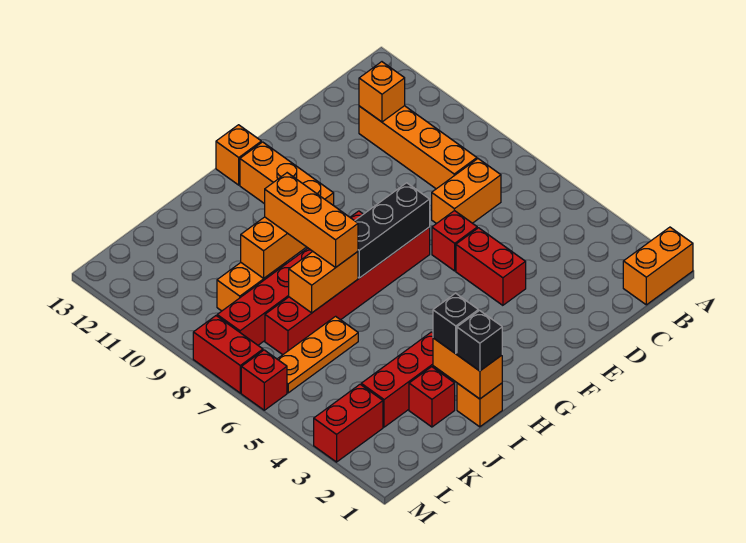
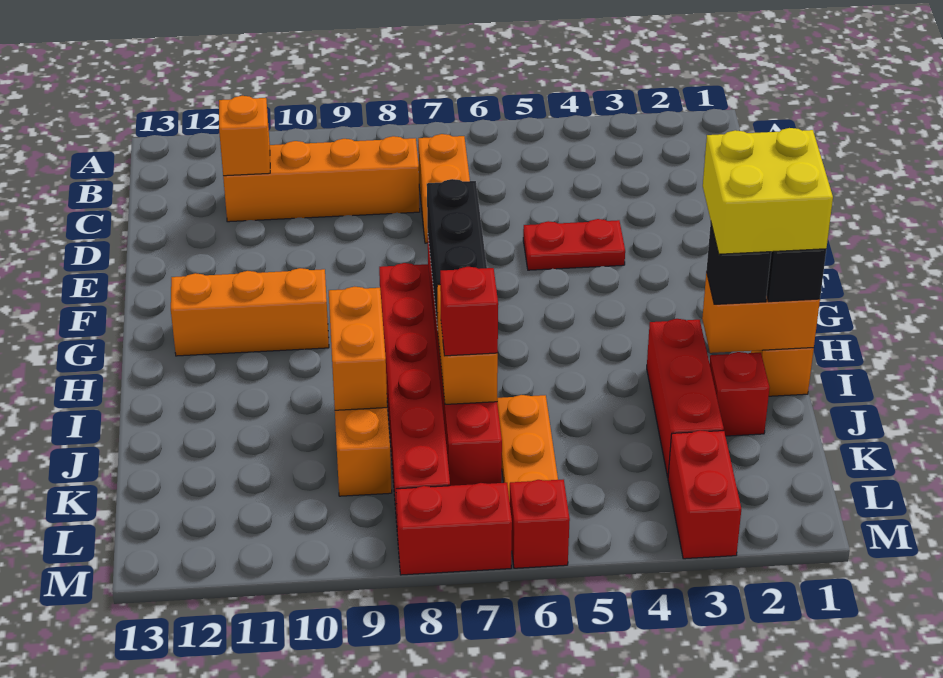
orange 1x2 brick [623,227,693,305] -> none
red 1x2 brick [456,228,526,305] -> red 1x2 plate [523,219,625,270]
red 1x1 brick [432,210,477,271] -> red 1x1 brick moved to [440,267,498,356]
orange 1x1 brick [216,125,261,185] -> none
none -> yellow 2x2 brick [703,128,833,254]
orange 1x3 brick [265,173,358,267] -> none

